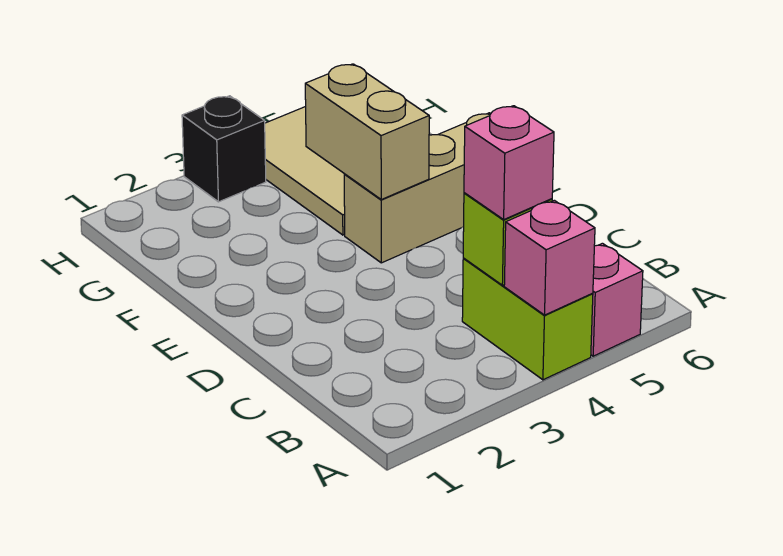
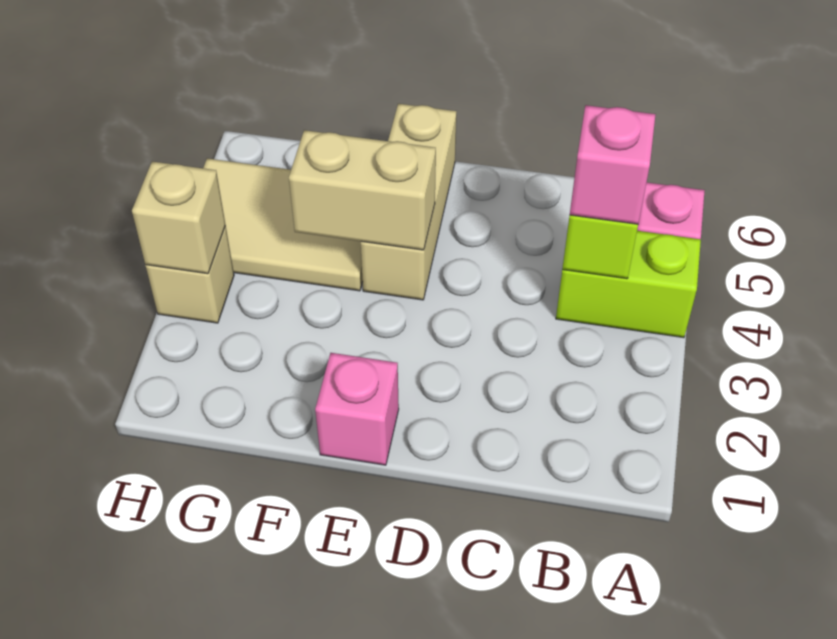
pink 1x1 brick [504,200,595,315] -> pink 1x1 brick moved to [315,353,399,465]
black 1x1 brick [182,96,266,202] -> tan 1x1 brick [145,226,234,323]
none -> tan 1x1 brick [132,161,225,274]

